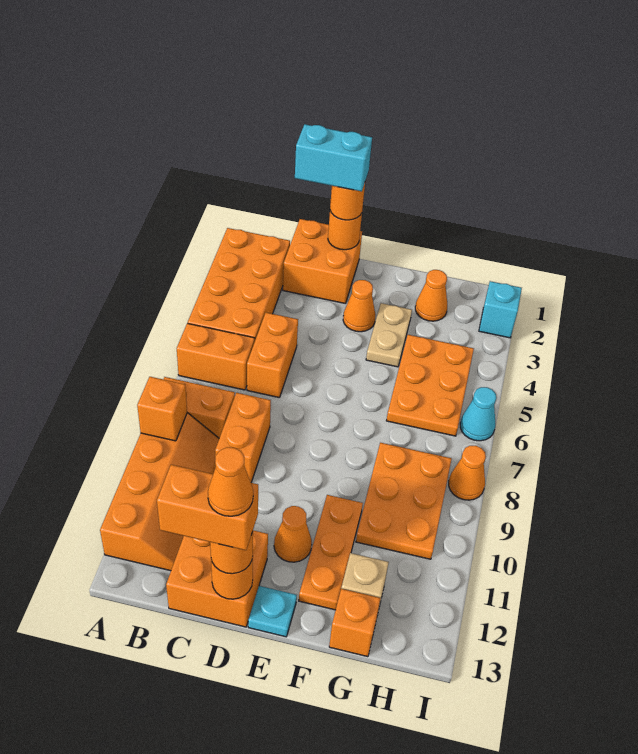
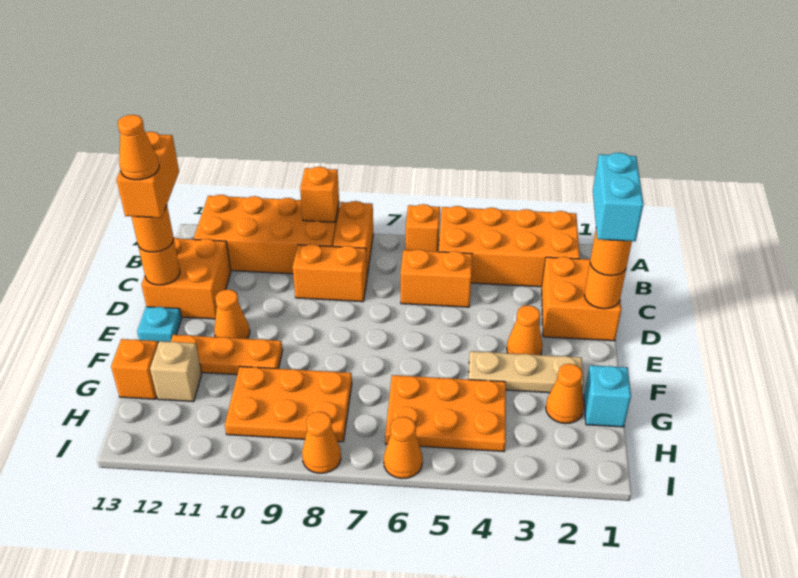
orange 1x2 brick [177,323,254,390] -> orange 1x1 brick [406,204,440,252]
orange 2x4 slope [100,413,219,571] -> orange 2x4 brick [194,195,340,274]
tan 1x2 plate [366,303,412,367] -> tan 1x3 plate [469,351,584,393]
cyan 1x1 brick [479,281,522,338] -> cyan 1x1 brick moved to [584,365,631,427]
cyan 1x1 cone [460,387,496,441] -> orange 1x1 cone [384,417,423,479]

